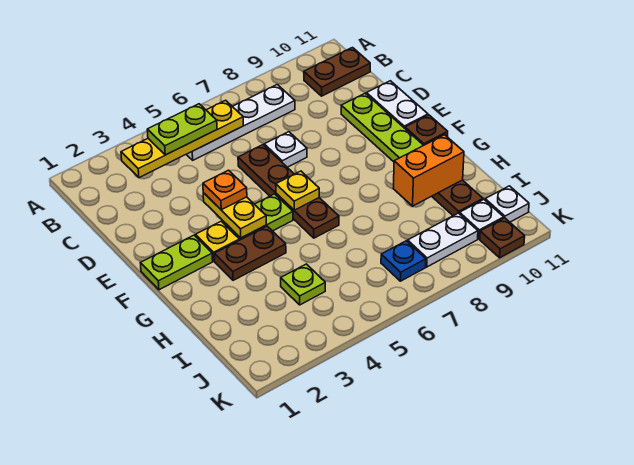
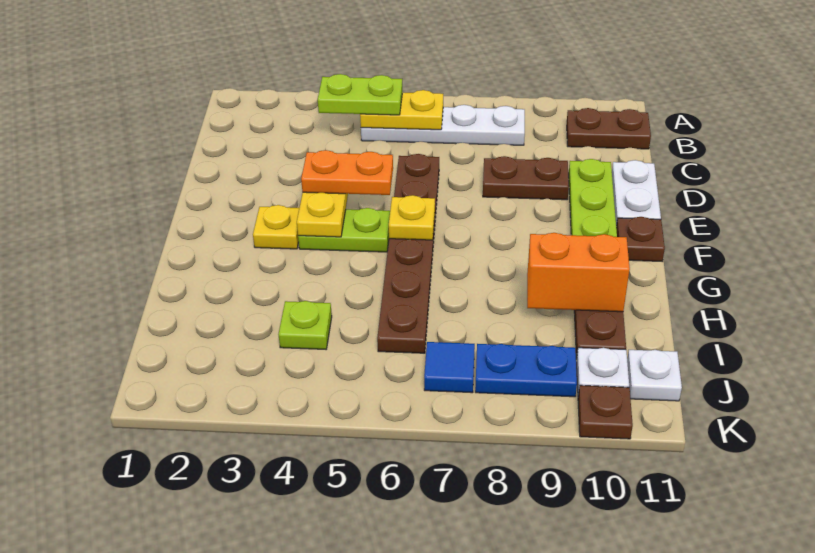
yellow 1x4 plate [121,100,243,178] -> yellow 1x2 plate [360,90,443,130]
brown 1x4 plate [238,145,339,238] -> brown 1x6 plate [377,154,439,353]
white 1x1 plate [264,132,307,167] -> none
orange 1x1 plate [203,170,247,210] -> orange 1x2 plate [301,150,393,195]
lime 1x2 plate [141,235,213,290] -> none
brown 1x2 plate [215,226,286,280] -> brown 1x2 plate moved to [483,156,569,200]
blue 1x1 plate [381,241,426,281] -> blue 1x1 tile [424,342,475,393]
white 1x2 plate [408,213,478,267] -> blue 1x2 plate [475,344,577,397]

